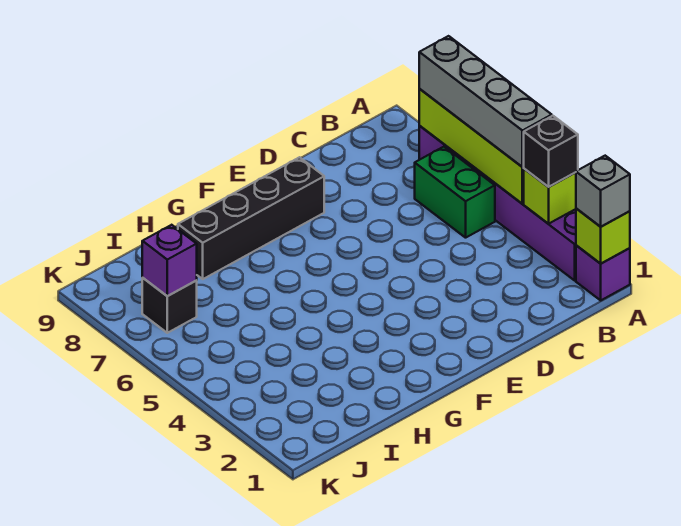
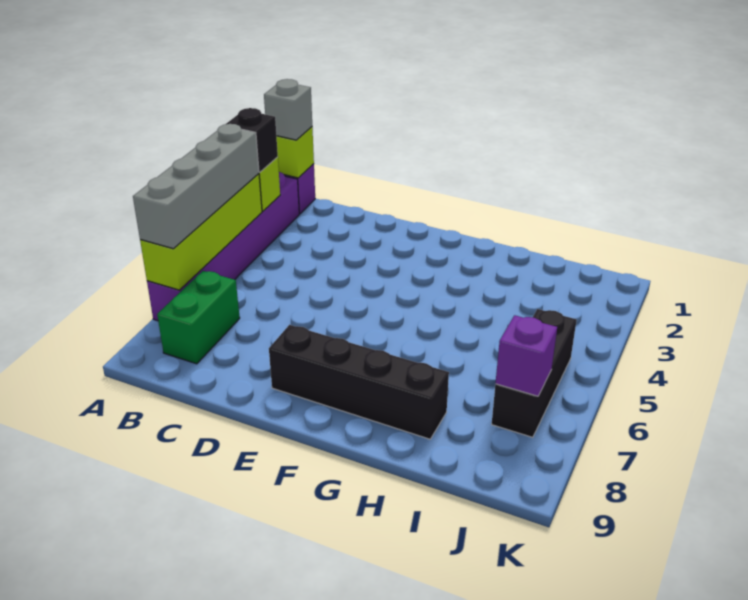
green 1x2 brick [415,147,495,238] -> green 1x2 brick moved to [157,271,240,364]
black 1x1 brick [142,278,197,333] -> black 1x3 brick [492,309,577,437]

